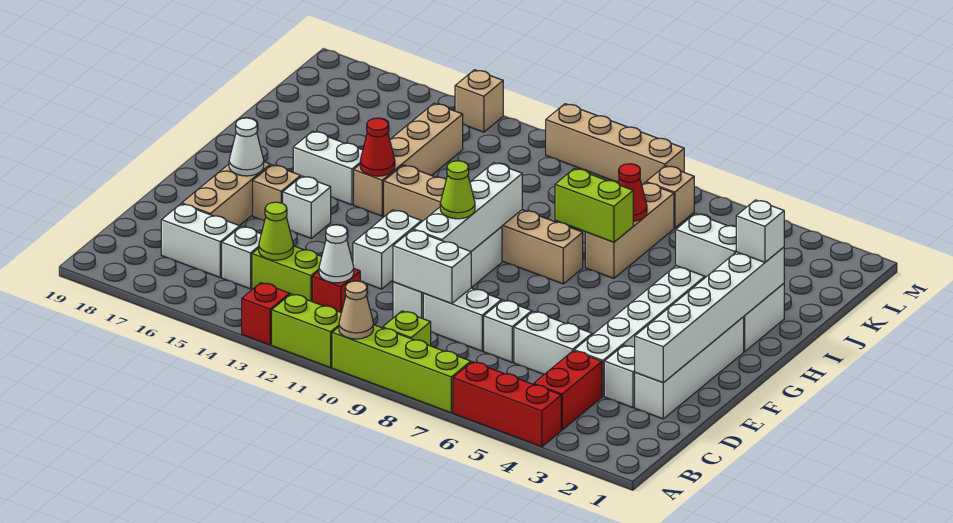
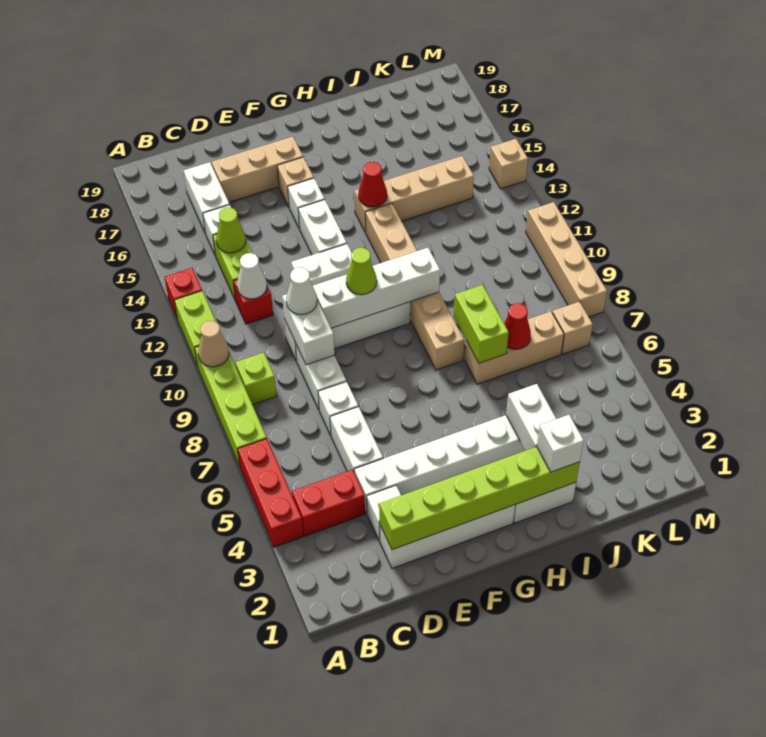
white 1x6 brick [635,247,784,383] -> lime 1x6 brick [379,447,580,550]
white 1x1 cone [229,118,264,176] -> white 1x1 cone moved to [286,267,317,315]
white 1x2 brick [293,131,363,205] -> white 1x2 brick moved to [298,200,347,255]

